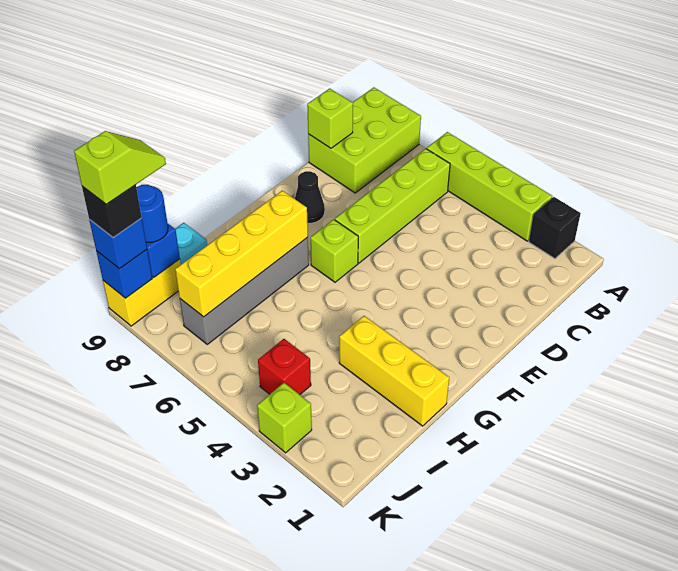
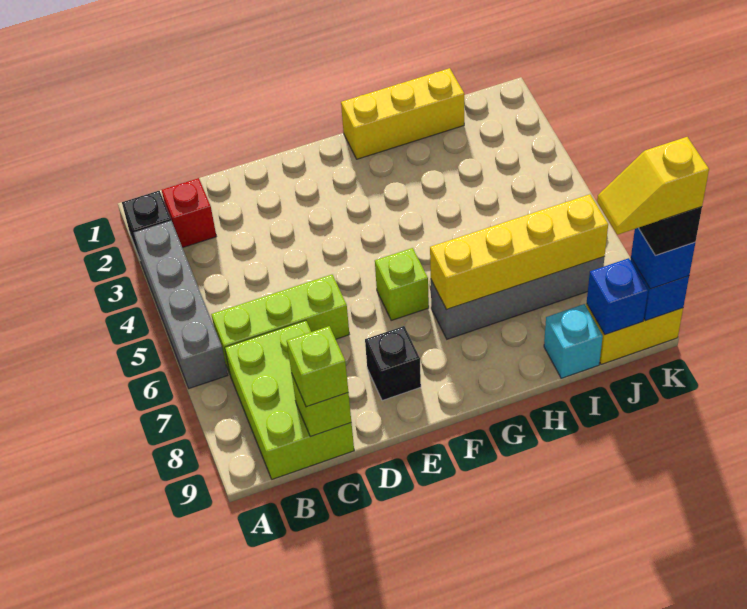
lime 1x4 brick [427,132,552,241] -> grey 1x4 brick [133,220,228,388]
lime 2x3 brick [308,87,421,193] -> lime 2x3 brick turned to [225,321,354,479]
lime 1x4 brick [335,149,450,263] -> lime 1x3 brick [211,275,349,374]
black 1x1 cone [295,171,325,224] -> black 1x1 brick [365,326,421,401]
yellow 1x3 brick [339,316,449,426] -> yellow 1x3 brick turned to [341,68,464,159]
red 1x1 brick [258,339,311,395] -> red 1x1 brick moved to [162,178,216,248]
blue 1x1 round brick [136,185,168,243] -> none
lime 1x2 slope [74,131,166,204] -> yellow 1x2 slope [597,137,709,235]
lime 1x1 brick [257,383,312,453] -> lime 1x1 brick moved to [287,326,348,407]

